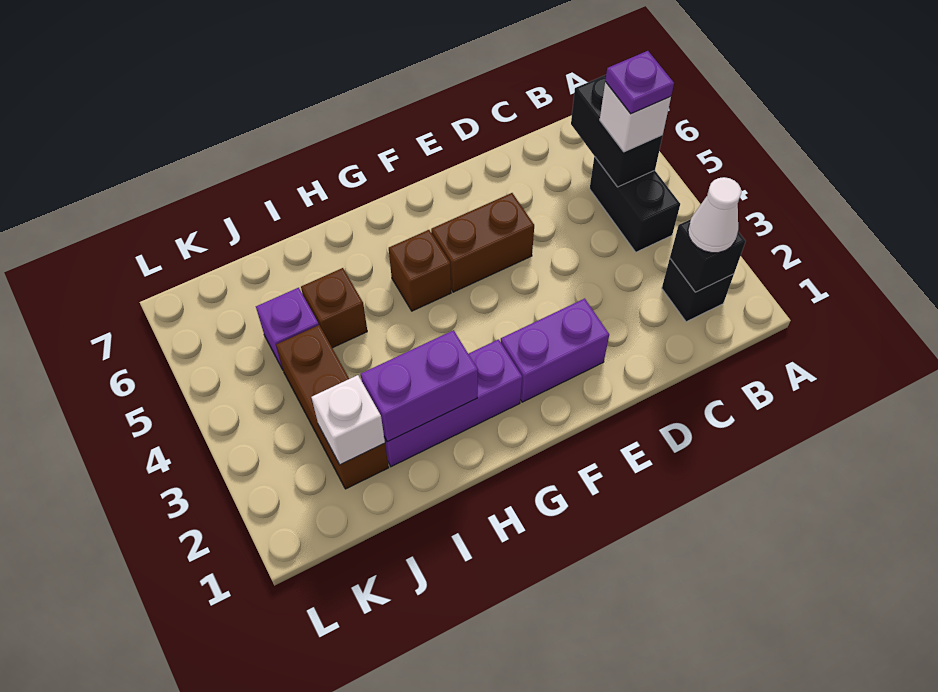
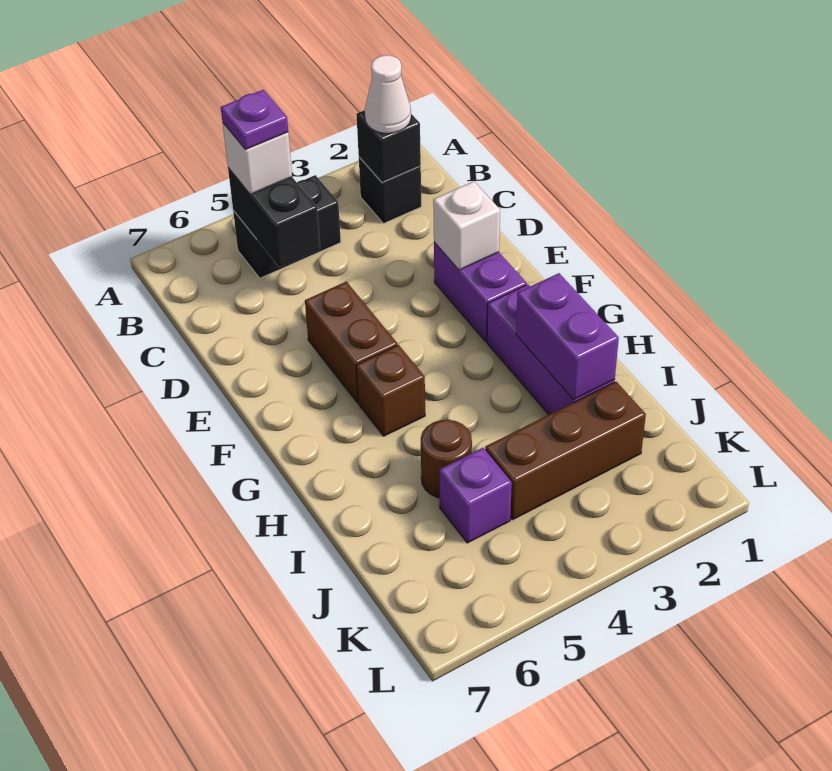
black 1x2 brick [571,75,663,187] -> black 1x2 brick turned to [228,168,320,267]
brown 1x1 brick [301,268,367,348] -> brown 1x1 round brick [421,420,472,498]
white 1x1 brick [311,375,385,465] -> white 1x1 brick moved to [433,181,500,270]

